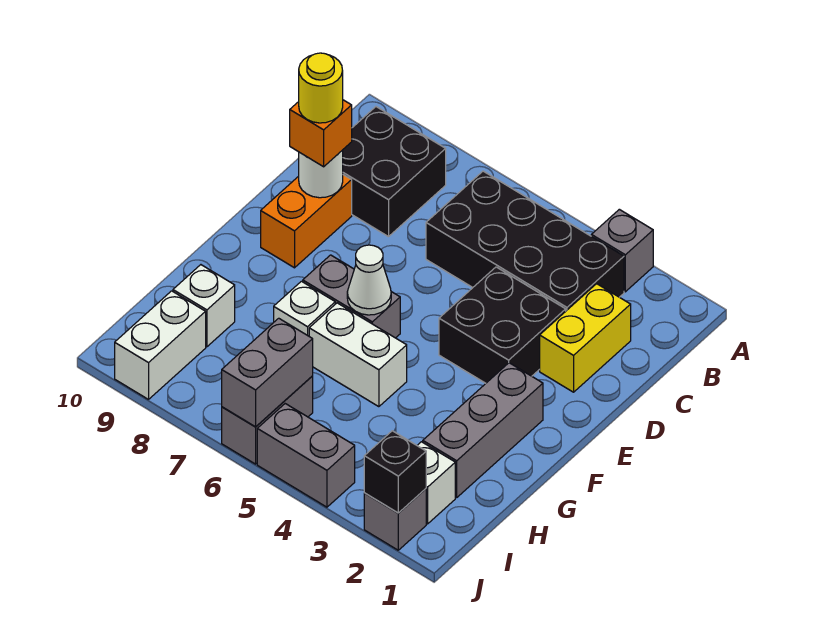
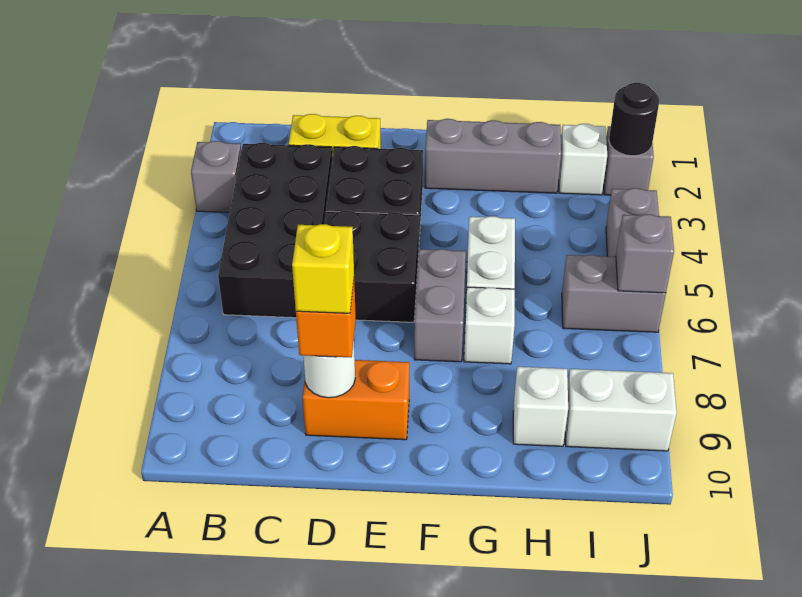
black 2x2 brick [343,107,446,237] -> black 2x2 brick moved to [324,211,419,322]
yellow 1x1 round brick [299,53,343,123] -> yellow 1x1 brick [292,224,354,313]
white 1x1 cone [347,245,391,315] -> none
grey 1x2 brick [222,318,313,427] -> grey 1x1 brick [616,214,674,293]
black 1x1 brick [364,431,426,513] -> black 1x1 round brick [609,83,659,156]

